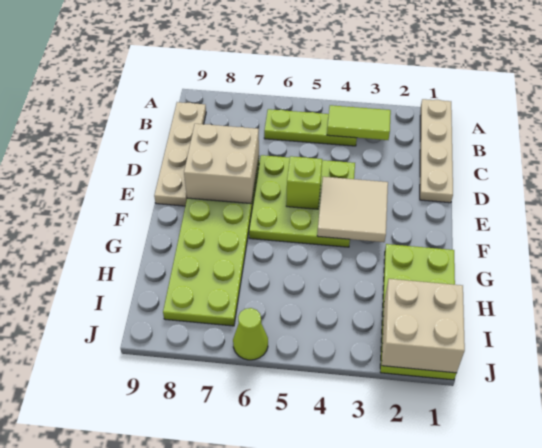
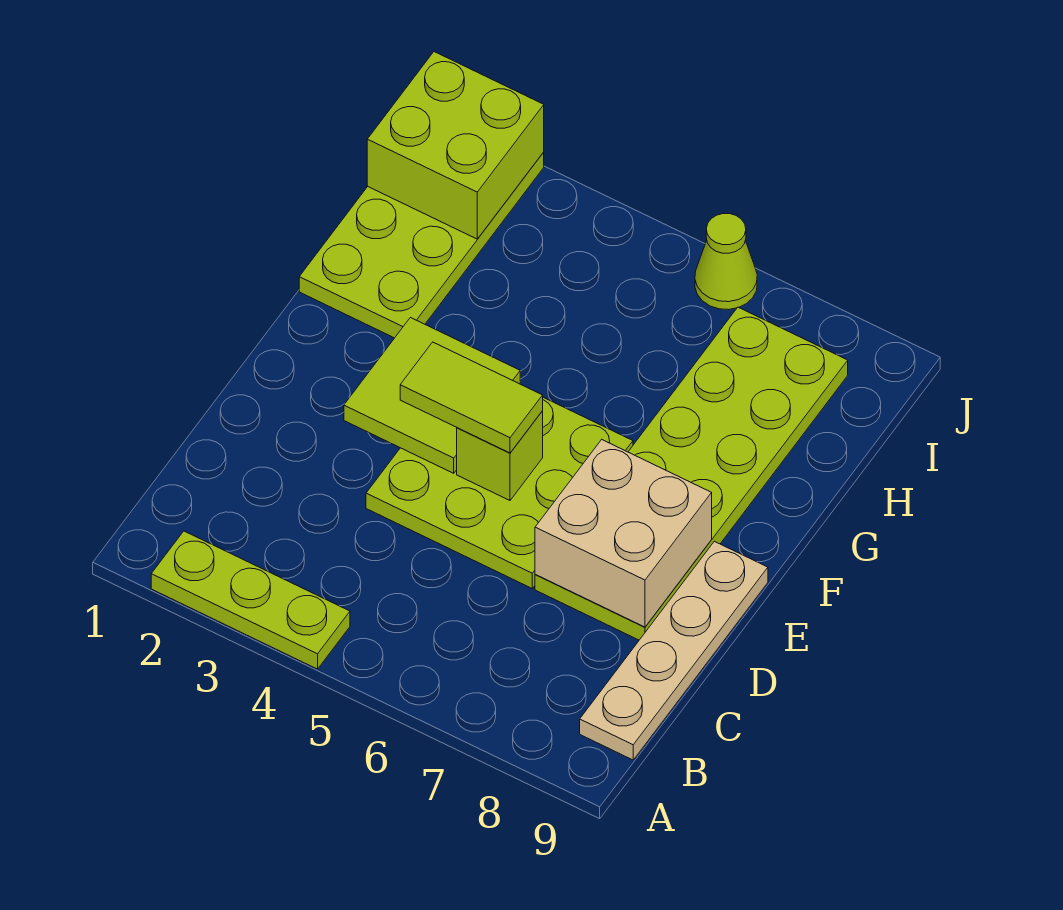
tan 1x4 plate [420,99,453,203] -> none
lime 1x2 tile [327,105,391,140] -> lime 1x2 tile moved to [400,342,543,453]
lime 1x3 plate [264,109,357,146] -> lime 1x3 plate moved to [151,531,350,669]
tan 2x2 tile [317,177,388,242] -> lime 2x2 tile [344,318,520,473]
tan 2x2 brick [382,279,465,373] -> lime 2x2 brick [367,52,544,239]

